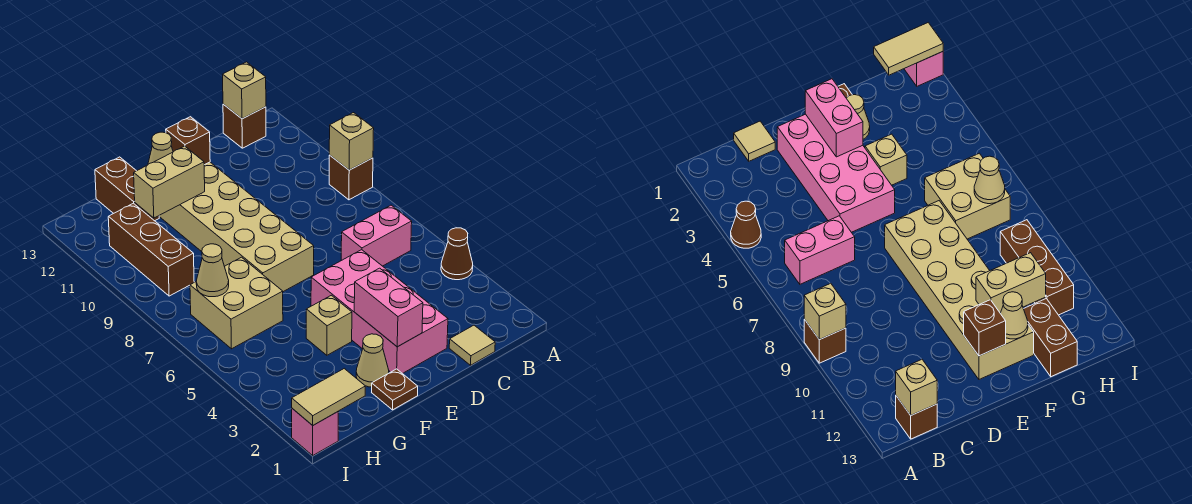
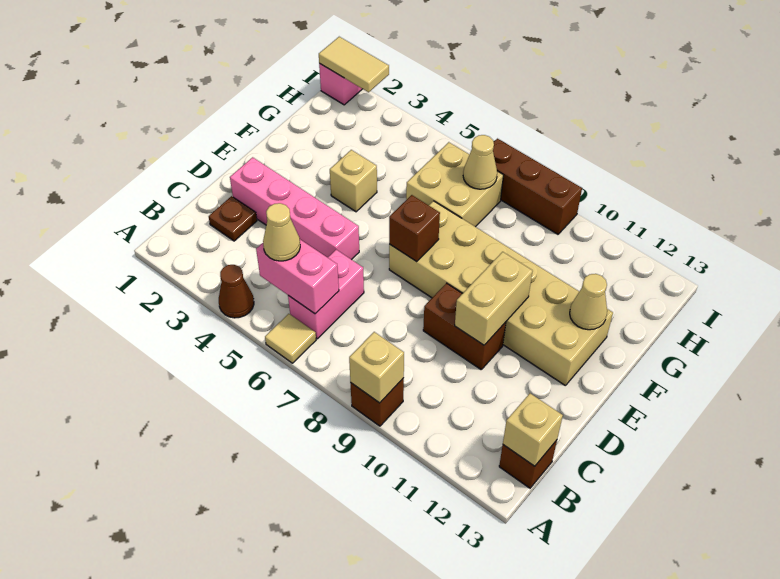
tan 1x1 tile [449,325,495,365] -> tan 1x1 tile moved to [265,314,316,363]
pink 2x4 brick [311,250,448,374] -> pink 1x4 brick [230,157,359,260]
pink 1x2 brick [354,268,423,347] -> pink 1x2 brick moved to [256,240,339,314]
brown 1x1 brick [166,117,210,165] -> brown 1x1 brick moved to [389,195,440,262]
brown 1x1 plate [372,369,418,410] -> brown 1x1 plate moved to [209,196,257,241]
tan 1x1 cone [356,334,389,387] -> tan 1x1 cone moved to [263,203,300,261]
tan 1x2 brick [134,146,205,218] -> tan 1x2 brick moved to [455,252,533,345]
brown 1x2 brick [95,157,159,221] -> brown 1x2 brick moved to [423,283,506,369]
tan 1x2 tile [292,369,365,425] -> tan 1x2 tile turned to [319,37,389,92]
brown 1x3 brick [108,203,194,296] -> brown 1x3 brick moved to [493,139,582,234]

